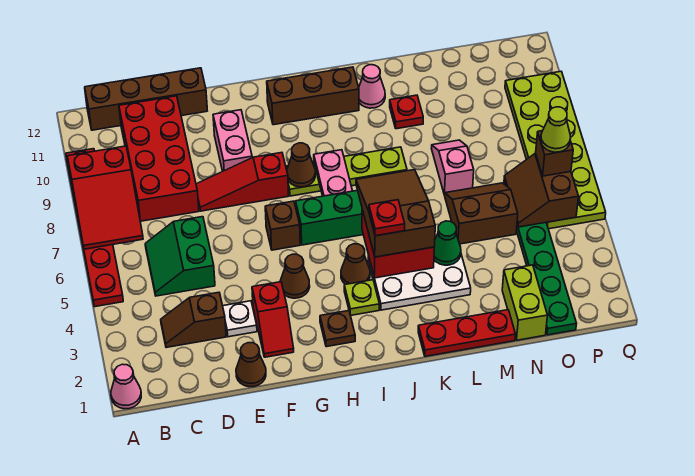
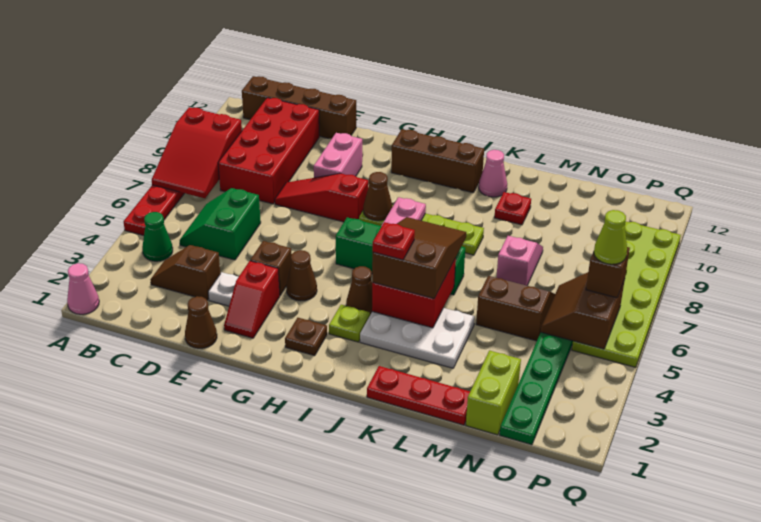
brown 1x1 brick [265,201,300,250] -> brown 1x1 brick moved to [250,241,292,295]
green 1x1 cone [434,221,461,265] -> green 1x1 cone moved to [142,212,173,261]

